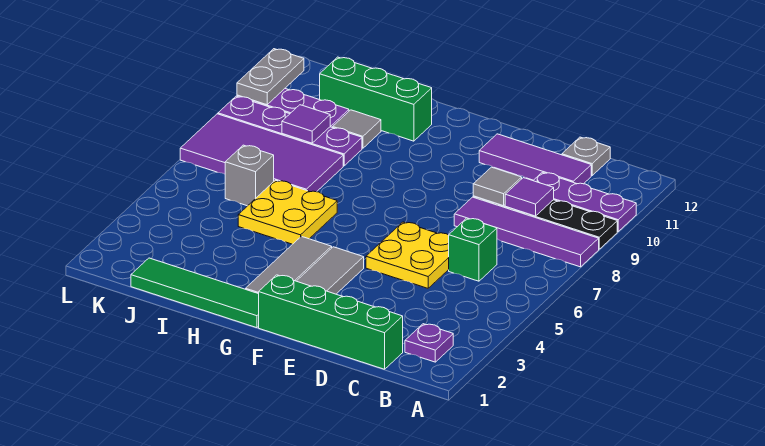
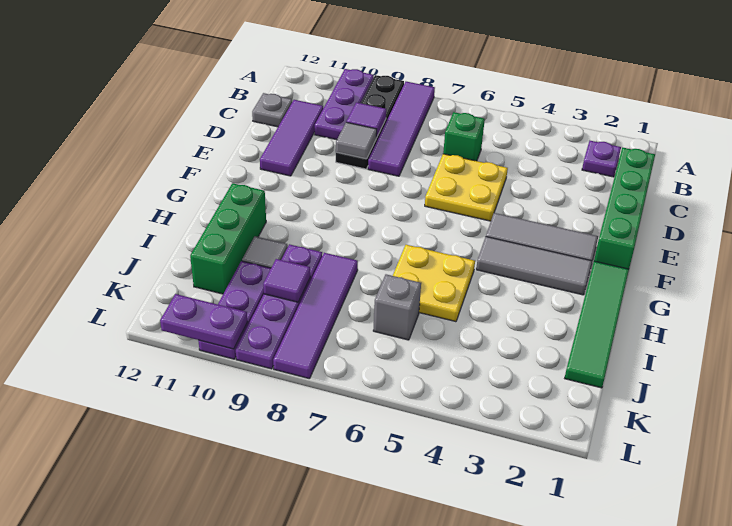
purple 2x4 tile [180,114,343,192] -> purple 1x4 tile [273,253,358,379]
grey 1x2 plate [237,49,304,105] -> purple 1x2 plate [160,294,247,349]

